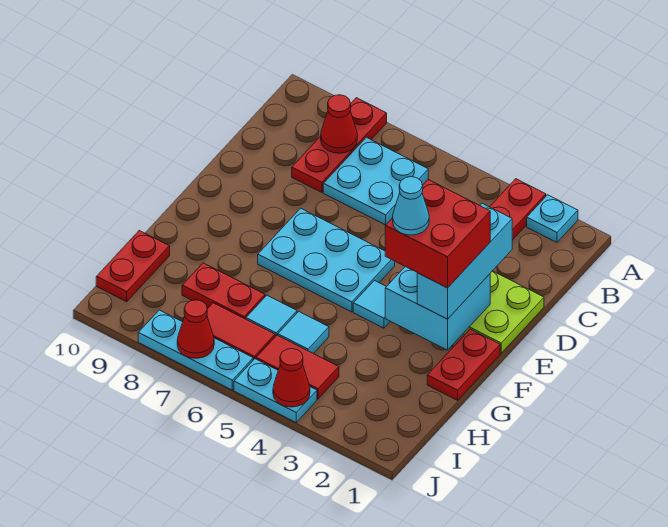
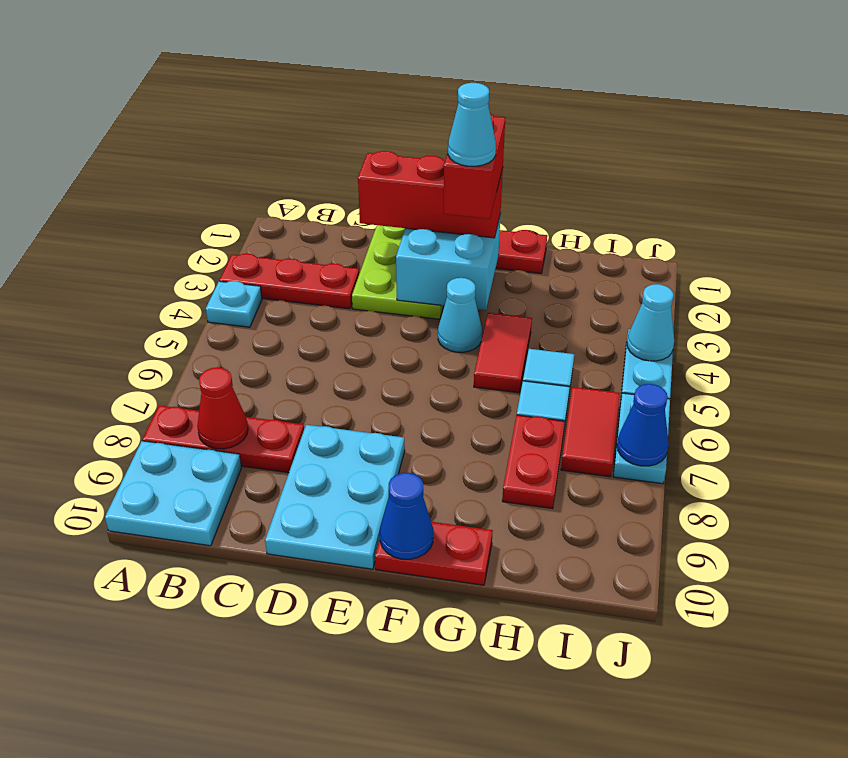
cyan 1x1 plate [527,195,578,242] -> cyan 1x1 plate moved to [206,281,262,327]
cyan 2x2 plate [323,137,428,225] -> cyan 2x2 plate moved to [105,441,241,546]
cyan 1x3 brick [417,203,512,319] -> red 1x3 brick [358,151,503,238]
red 2x2 brick [385,180,490,288] -> red 1x2 brick [443,113,505,219]
cyan 2x3 plate [258,208,395,312] -> cyan 2x3 plate moved to [265,425,405,569]
cyan 1x1 tile [353,281,390,328] -> cyan 1x1 cone [438,278,482,352]
none -> blue 1x1 cone [380,473,433,559]
red 1x2 plate [96,231,170,302] -> red 1x2 plate moved to [375,522,493,585]
red 1x2 tile [256,335,339,399] -> red 1x2 tile moved to [474,313,532,393]
red 1x1 cone [273,349,310,407] -> cyan 1x1 cone [627,284,674,361]
cyan 1x3 plate [138,310,253,390] -> cyan 1x2 plate [613,393,670,484]
red 1x1 cone [177,300,214,358] -> blue 1x1 cone [617,384,669,466]

